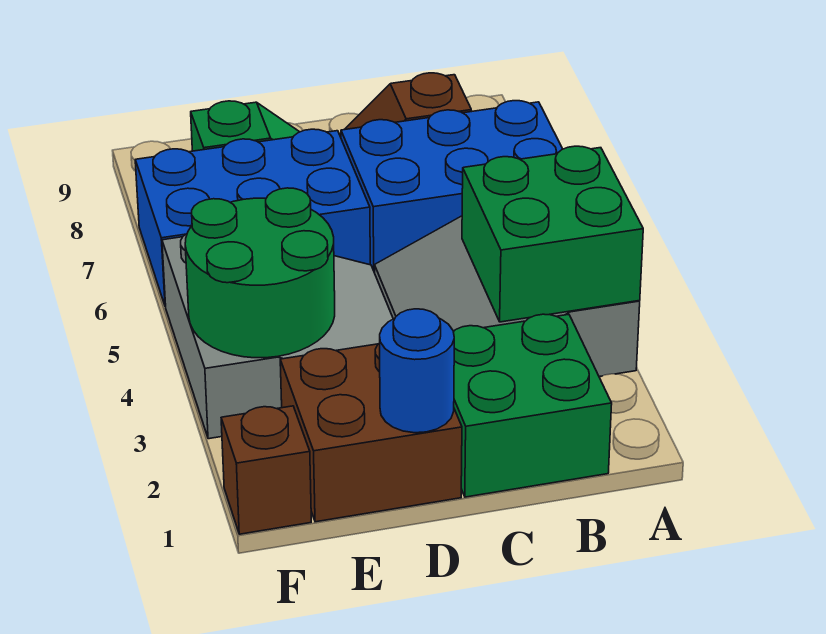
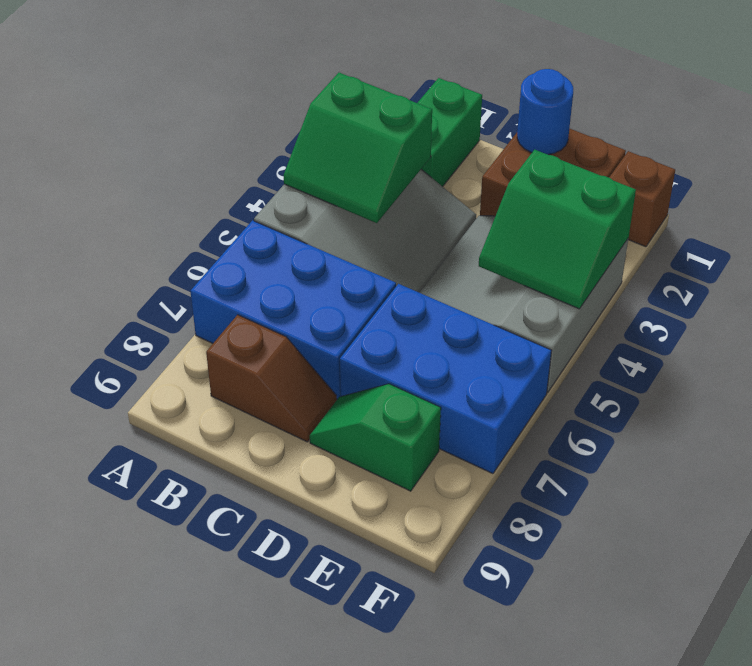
green 2x2 brick [462,146,643,322] -> green 2x2 slope [284,73,432,223]
green 2x2 brick [454,314,612,497] -> green 1x2 brick [418,78,482,187]
green 2x2 round brick [185,188,335,358] -> green 2x2 slope [479,150,636,309]

